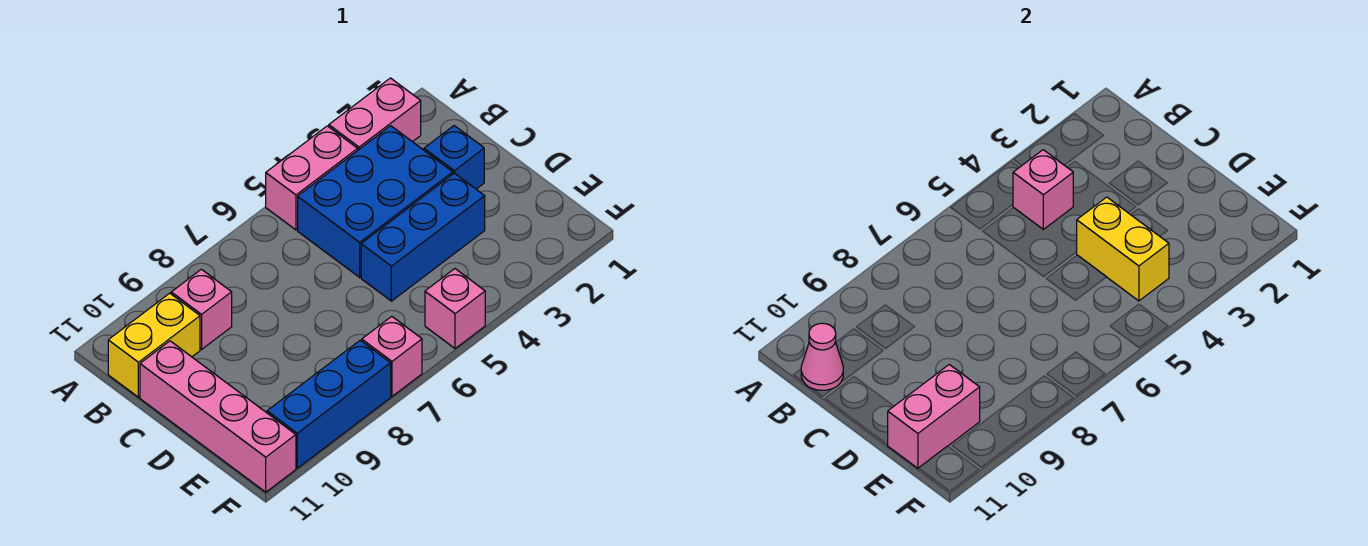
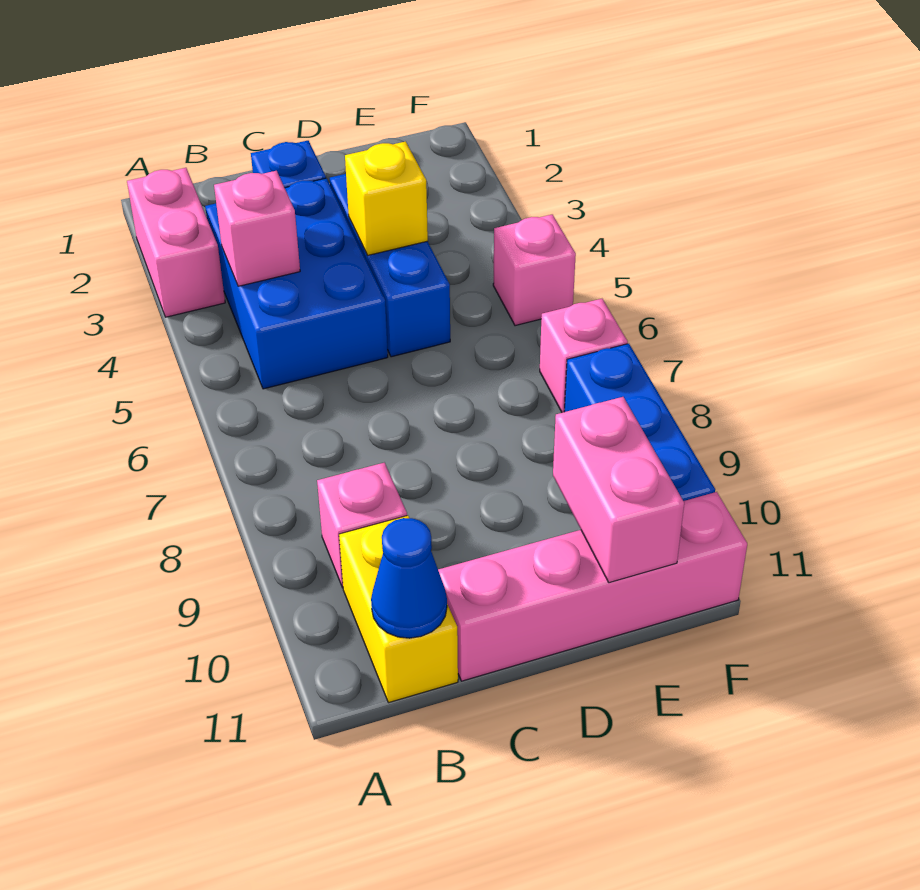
pink 1x2 brick [266,126,358,230] -> none
pink 1x1 cone [801,323,843,390] -> blue 1x1 cone [371,518,447,638]
yellow 1x2 brick [1077,197,1169,301] -> yellow 1x1 brick [345,142,428,255]

